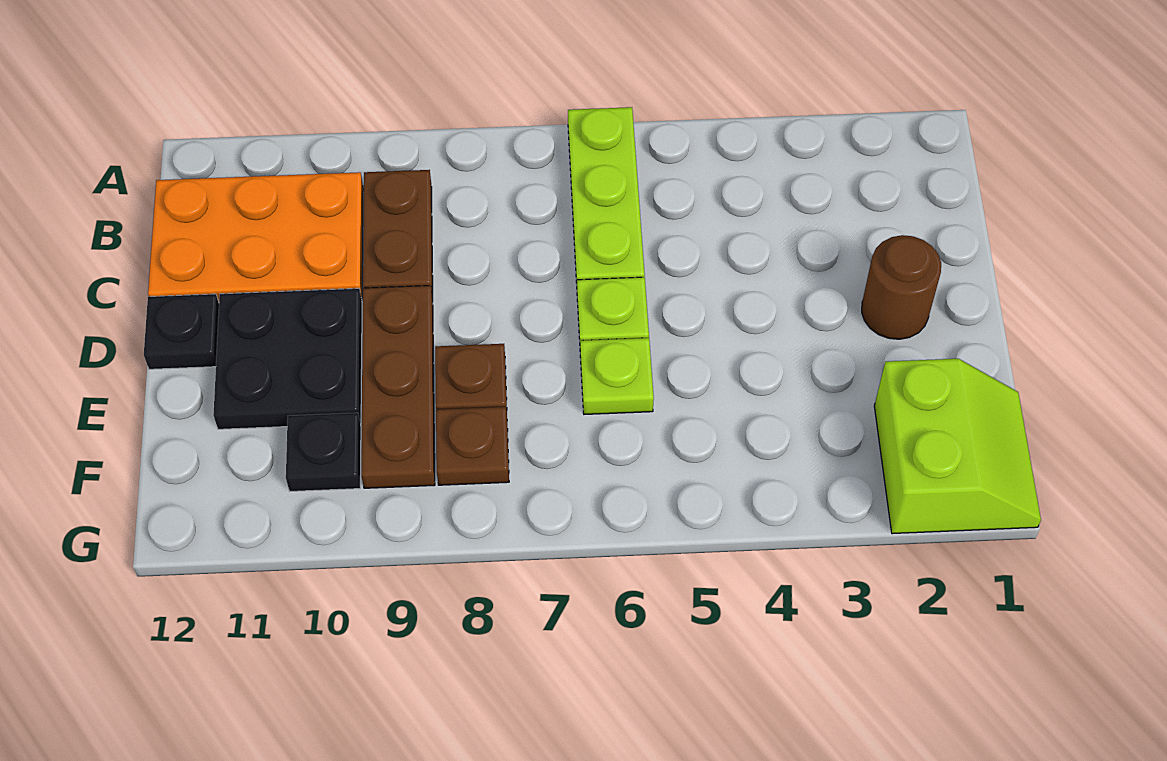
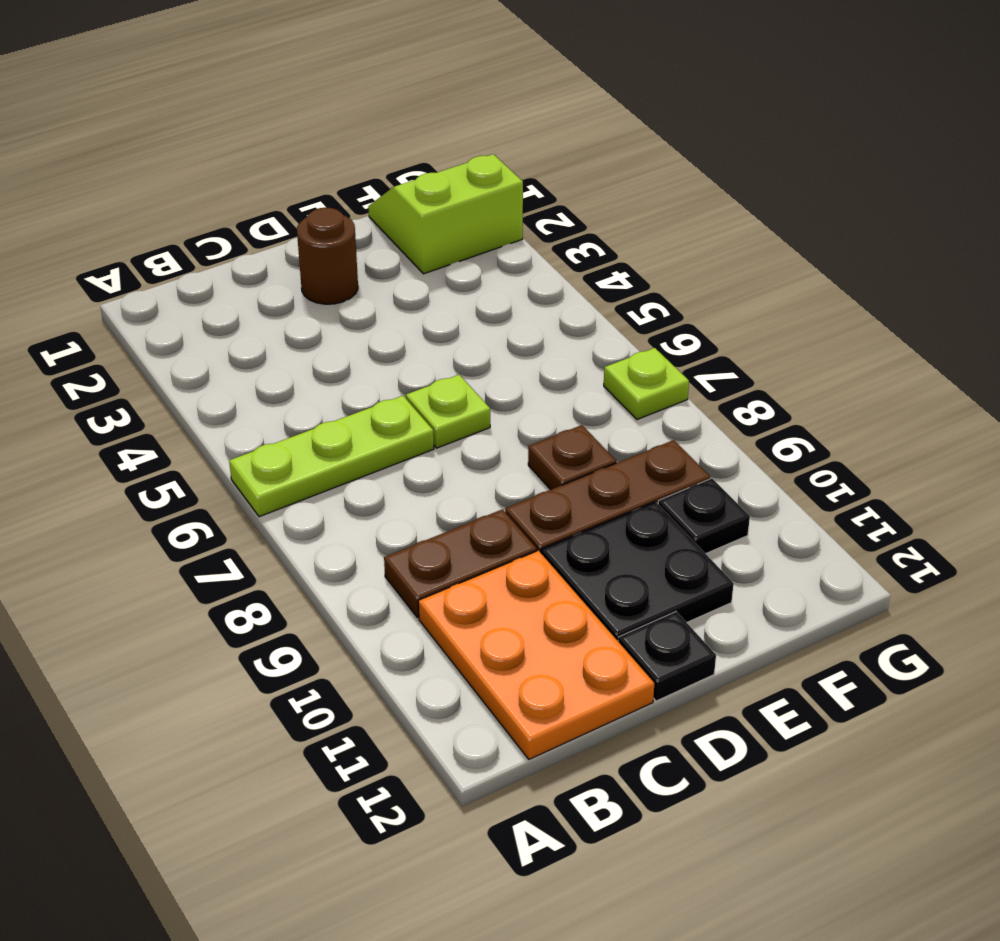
lime 1x1 plate [580,338,654,414] -> lime 1x1 plate moved to [604,348,689,420]
brown 1x1 plate [436,407,509,485] -> none

